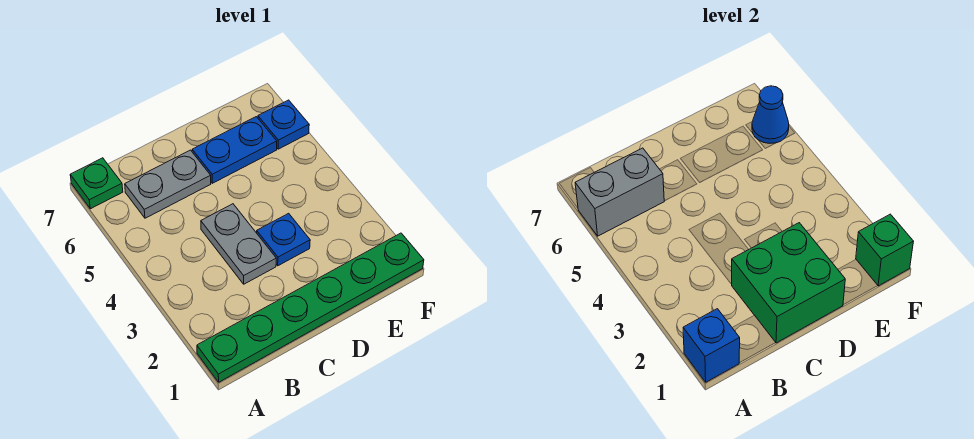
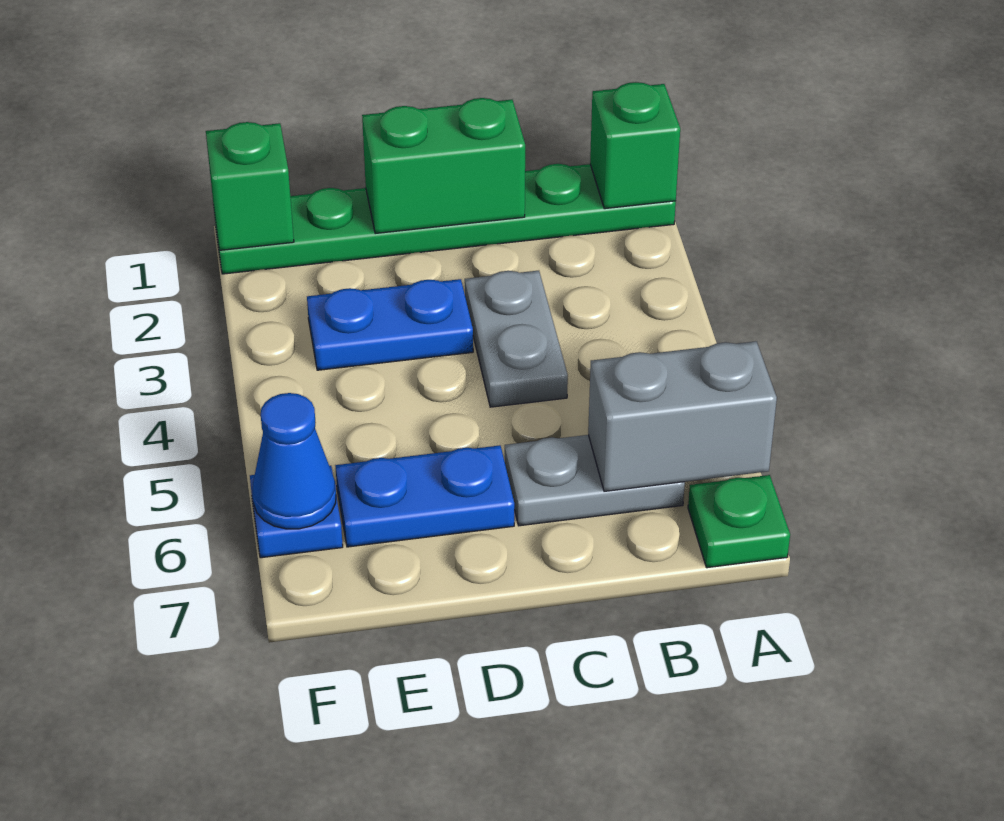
blue 1x1 brick [683,309,740,382] -> green 1x1 brick [590,82,680,209]
green 2x2 brick [732,223,845,343] -> green 1x2 brick [362,98,525,234]
blue 1x1 plate [257,213,310,266] -> blue 1x2 plate [307,279,473,370]

